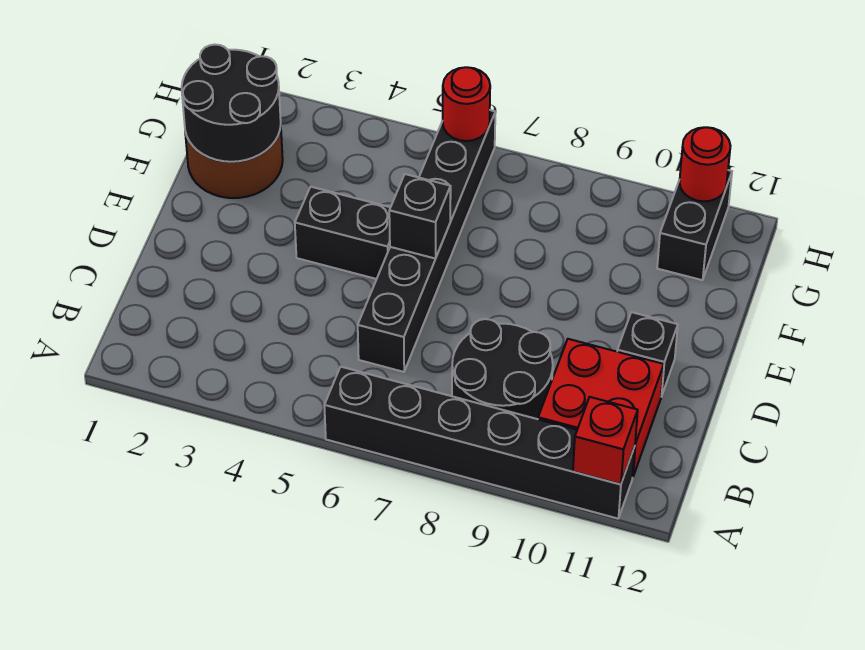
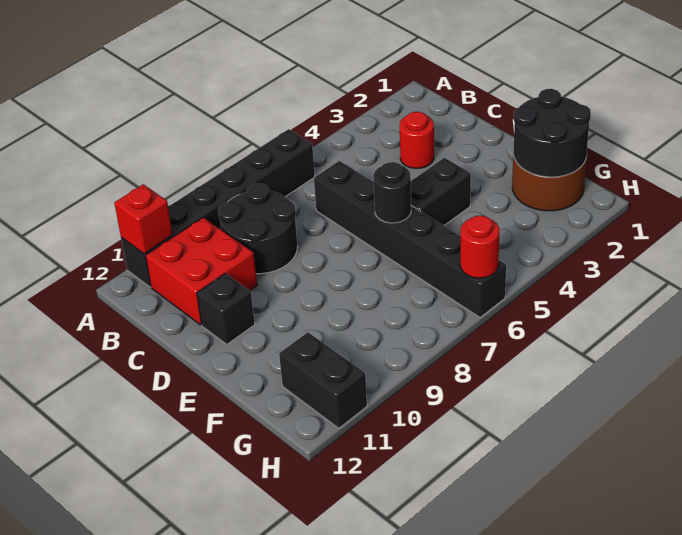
black 1x1 brick [389,174,451,259] -> black 1x1 round brick [373,162,411,223]
red 1x1 round brick [679,127,730,201] -> red 1x1 round brick moved to [400,112,434,168]

